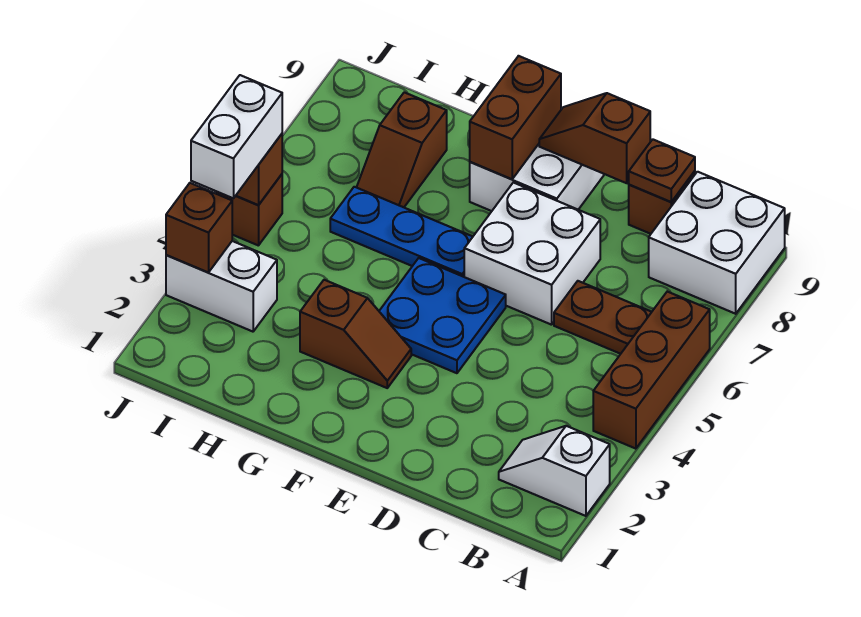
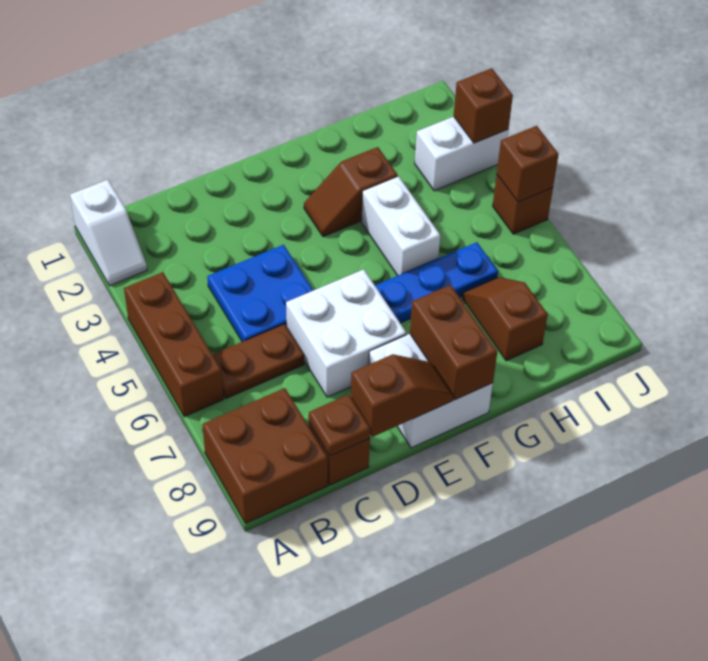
white 1x2 slope [499,426,610,516] -> white 1x2 slope turned to [70,180,147,286]
white 2x2 brick [649,172,785,314] -> brown 2x2 brick [202,388,328,523]
blue 2x2 plate [379,258,506,373] -> blue 2x2 plate moved to [207,245,313,342]
white 1x2 brick [191,75,282,198] -> white 1x2 brick moved to [361,176,440,276]

